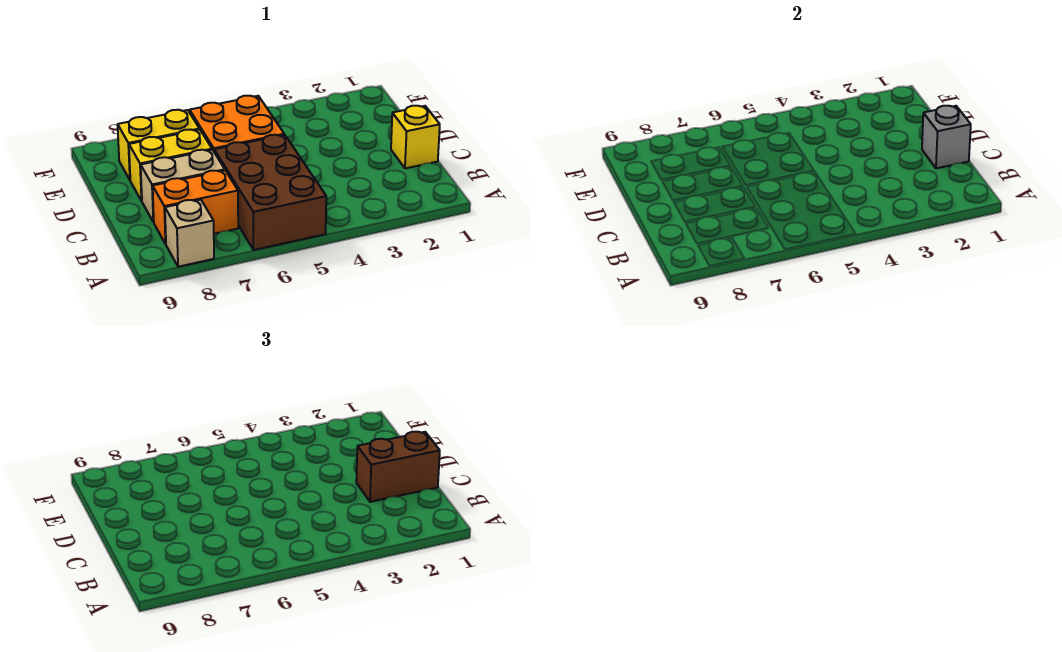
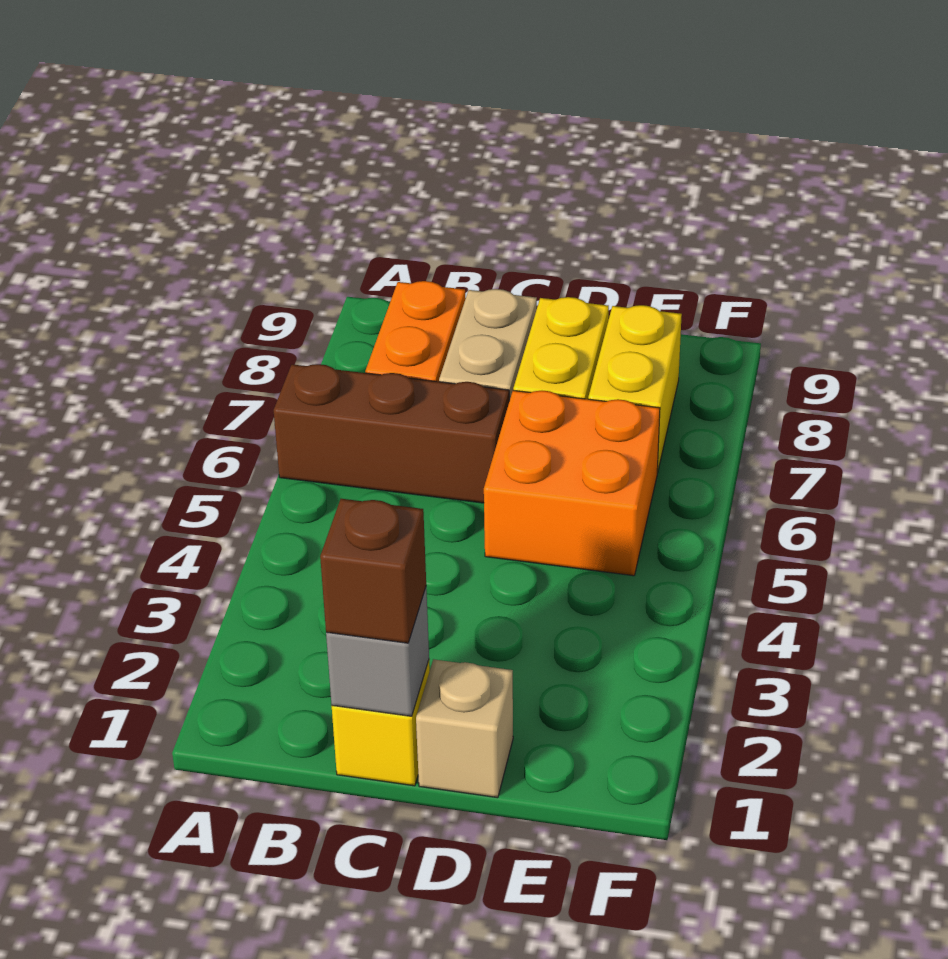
brown 2x3 brick [214,135,326,250] -> brown 1x3 brick [274,364,509,503]
tan 1x1 brick [165,200,214,267] -> tan 1x1 brick moved to [416,659,513,798]
brown 1x2 brick [356,432,440,502] -> brown 1x1 brick [320,499,426,643]

